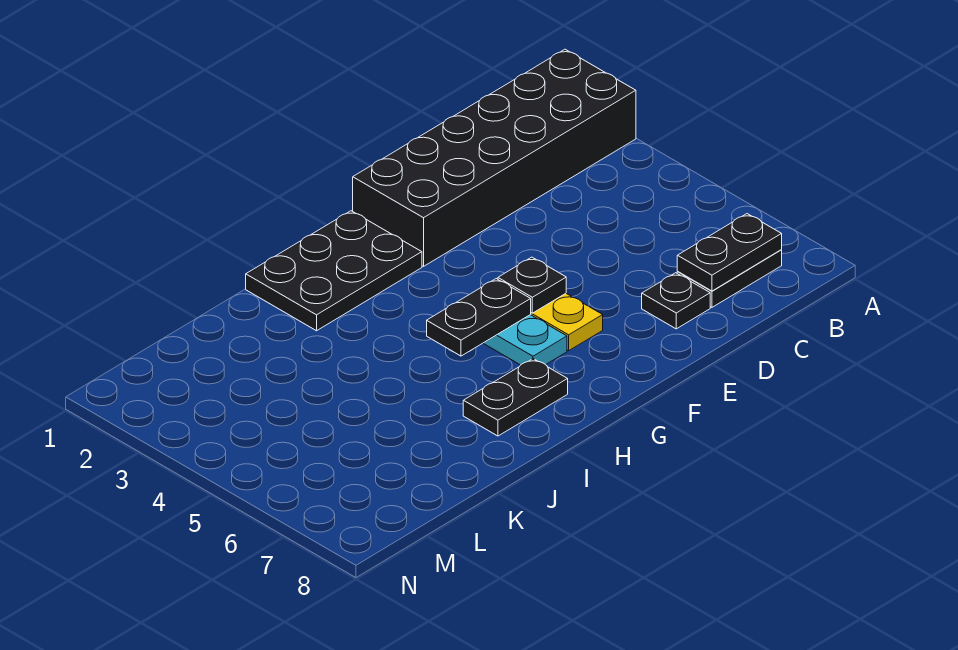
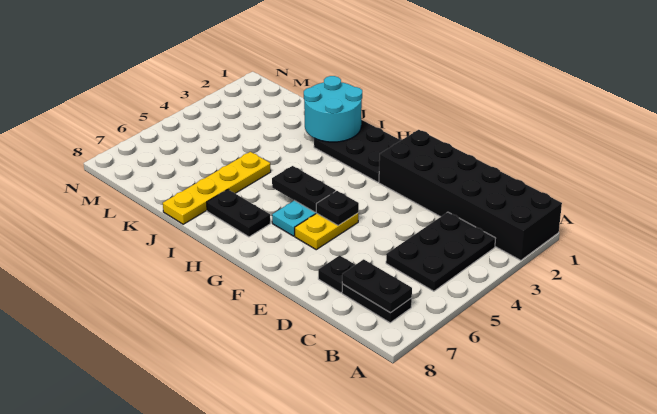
none -> black 2x3 plate [386,212,496,291]
none -> cyan 2x2 round brick [304,76,362,142]
none -> yellow 1x4 plate [163,152,271,224]

